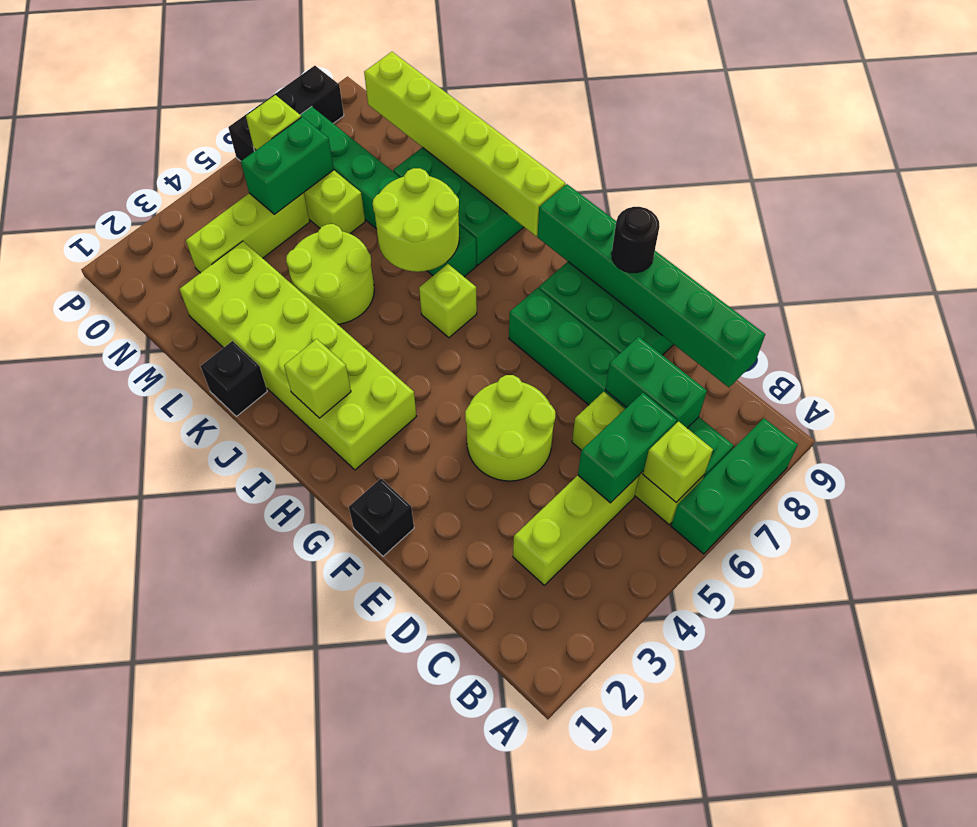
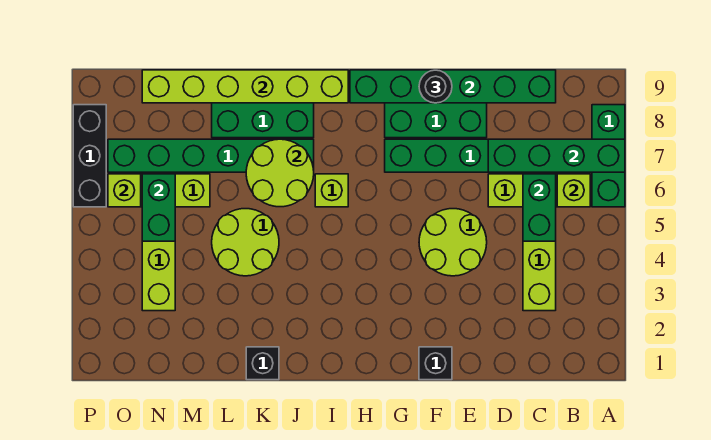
green 1x2 brick [605,337,707,428] -> green 1x4 brick [488,139,625,172]
lime 2x6 brick [180,241,417,470] -> none
lime 1x1 brick [284,339,351,418] -> none

